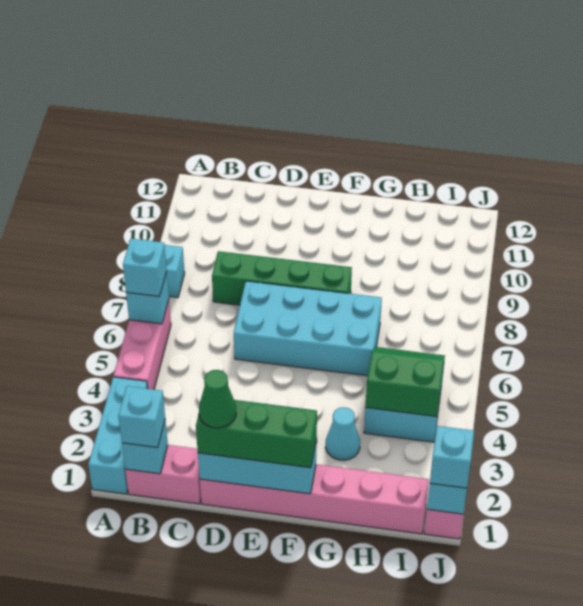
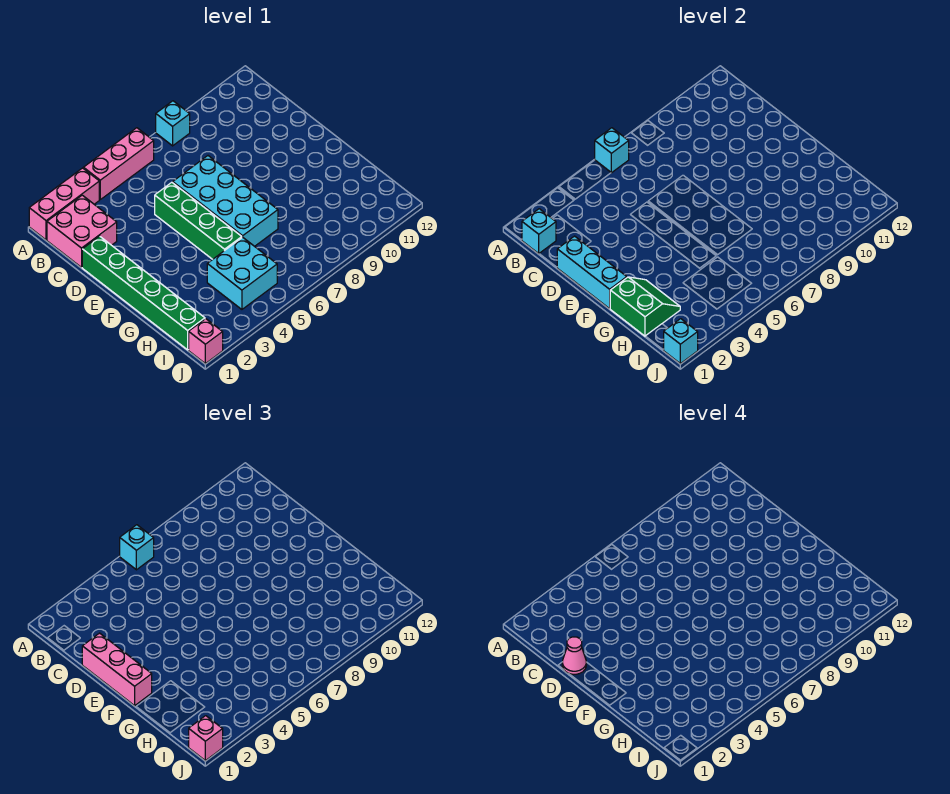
cyan 1x3 brick [88,377,148,494] -> pink 1x3 brick [29,168,99,240]
pink 1x2 brick [125,445,201,504] -> pink 2x2 brick [47,195,117,267]
cyan 1x1 brick [118,386,165,448] -> none
green 1x4 brick [212,251,352,305] -> green 1x4 brick moved to [155,182,242,259]
pink 1x6 brick [200,464,429,534] -> green 1x6 brick [82,236,205,350]
green 1x3 brick [196,400,317,468] -> pink 1x3 brick [82,633,152,706]
green 1x1 cone [199,370,236,428] -> pink 1x1 cone [562,637,586,674]
cyan 1x1 cone [326,407,360,460] -> none
green 2x2 slope [365,347,445,417] -> green 2x2 slope moved to [610,277,680,336]
cyan 1x1 brick [430,426,474,488] -> pink 1x1 brick [189,716,223,761]

